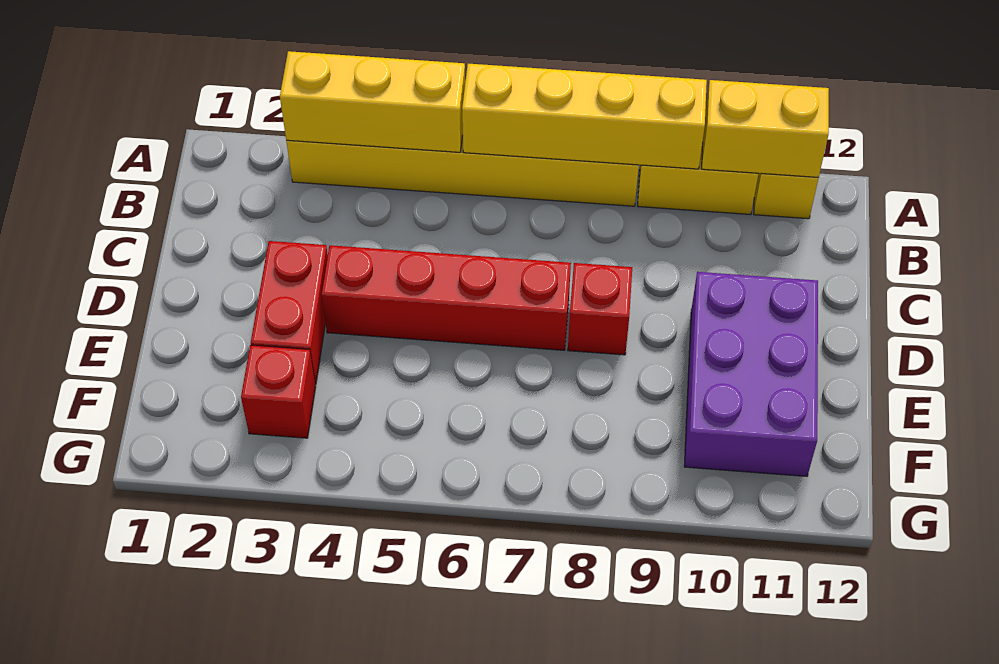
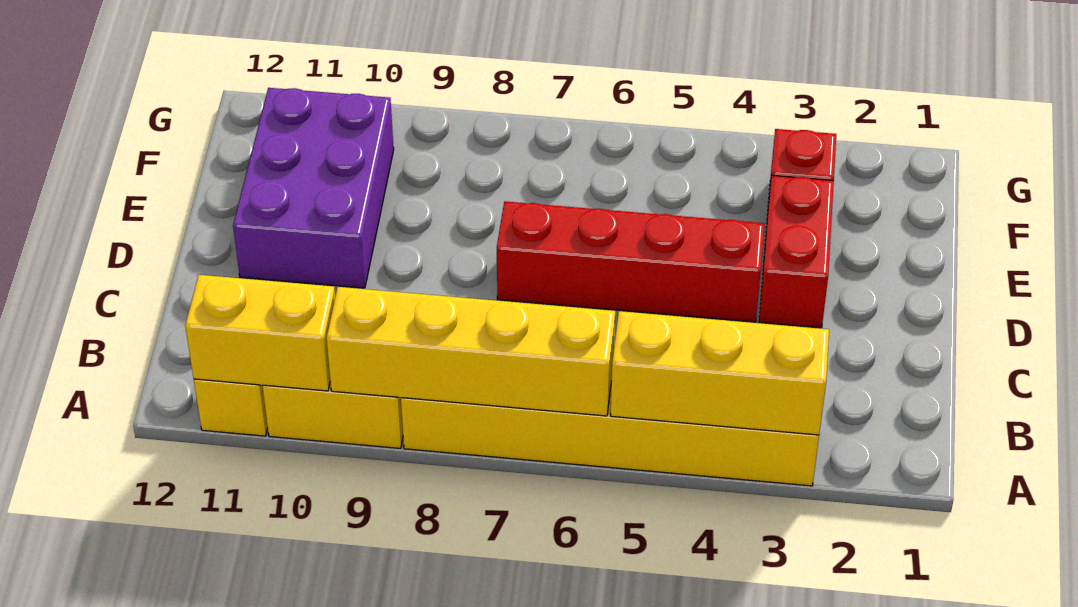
red 1x1 brick [568,263,632,355] -> none

